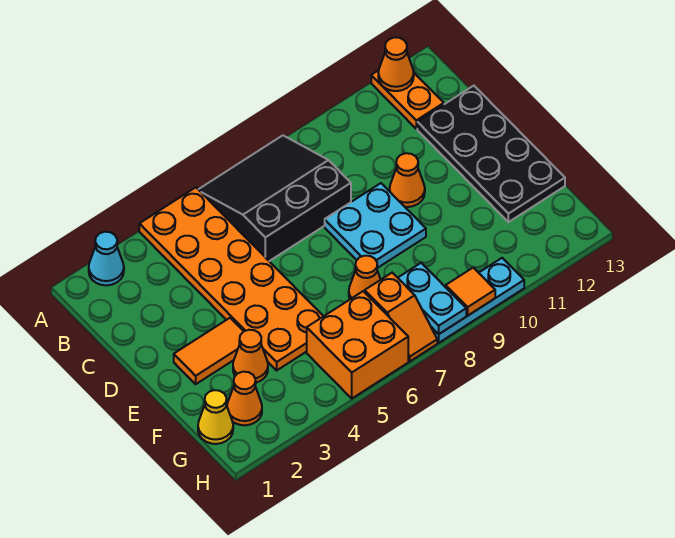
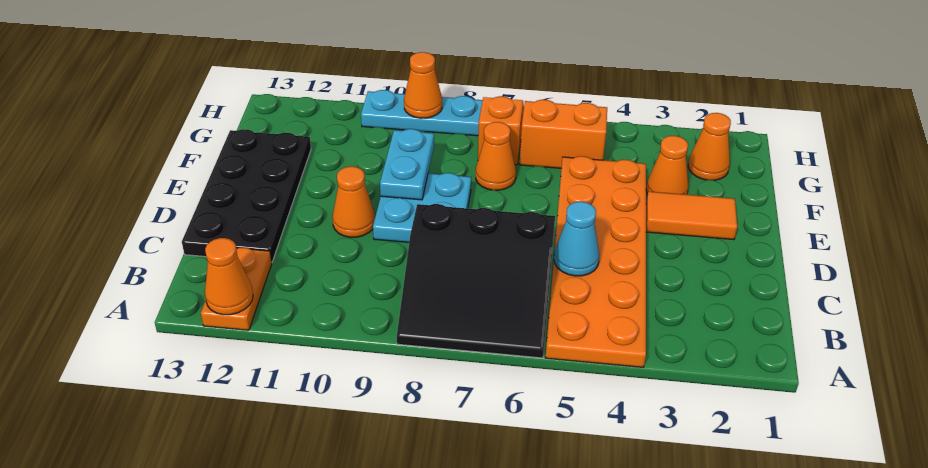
cyan 1x1 cone [89,232,124,285] -> cyan 1x1 cone moved to [554,202,600,276]
yellow 1x1 cone [198,390,233,444] -> none
orange 2x2 brick [307,291,408,398] -> orange 1x2 brick [520,100,607,168]
cyan 1x2 plate [398,263,466,334] -> cyan 1x2 plate moved to [380,129,434,200]
orange 1x1 tile [446,268,495,315] -> orange 1x1 cone [404,52,442,118]

